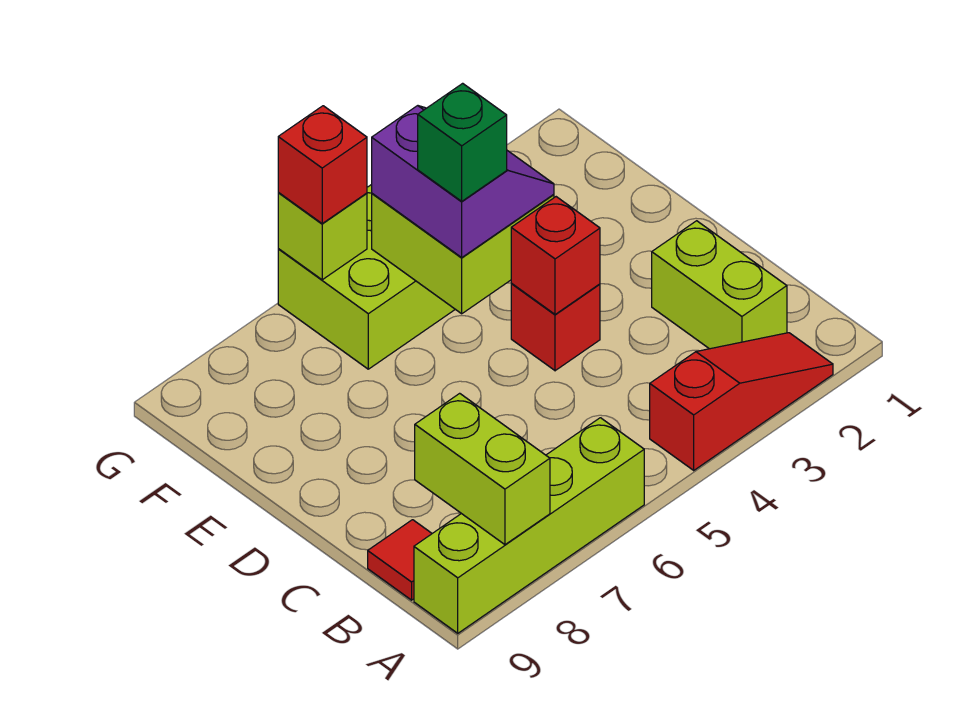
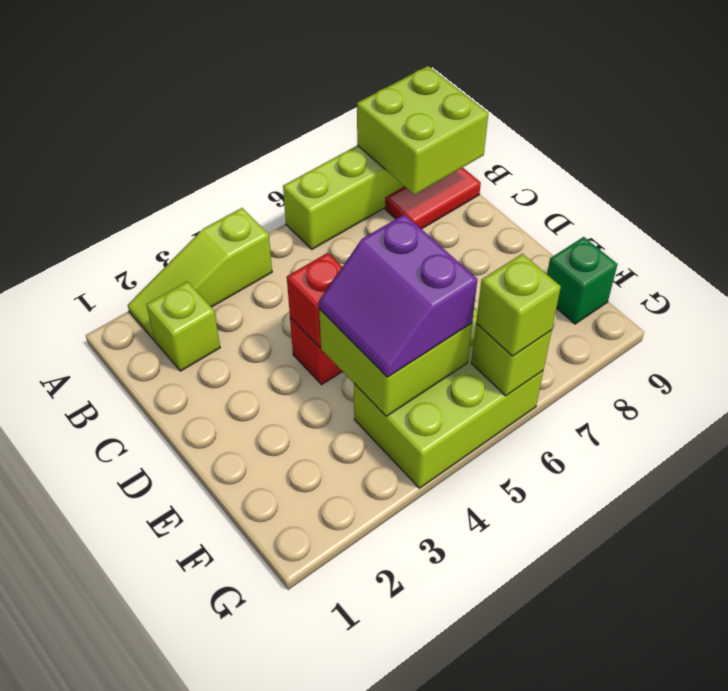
red 1x3 slope [650,333,833,470] -> lime 1x3 slope [128,208,272,340]
lime 1x2 brick [415,393,550,545] -> lime 2x2 brick [357,66,488,195]
lime 1x2 brick [652,221,787,349] -> lime 1x1 brick [146,281,220,371]
red 1x1 tile [368,520,432,600] -> red 1x2 tile [385,168,481,229]
green 1x1 brick [418,83,507,201] -> green 1x1 brick moved to [547,237,617,324]
red 1x1 brick [278,106,367,223] -> lime 1x1 brick [476,254,561,356]

